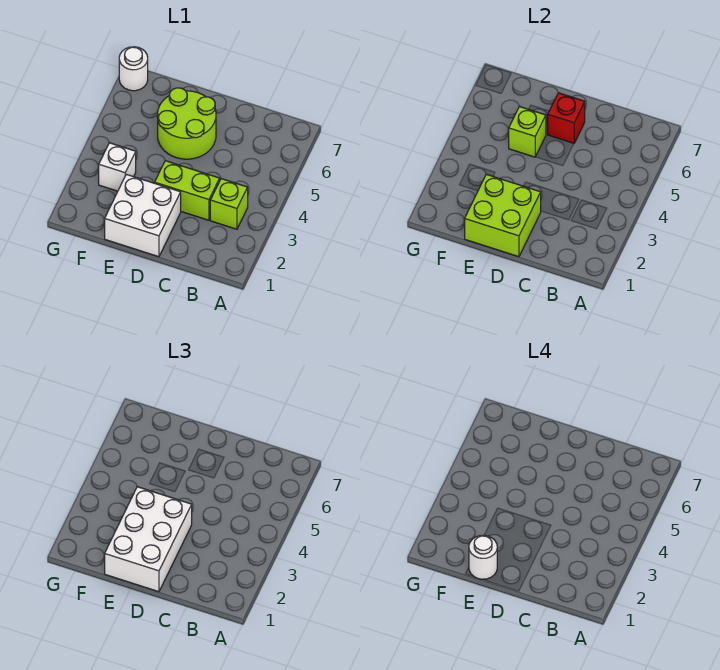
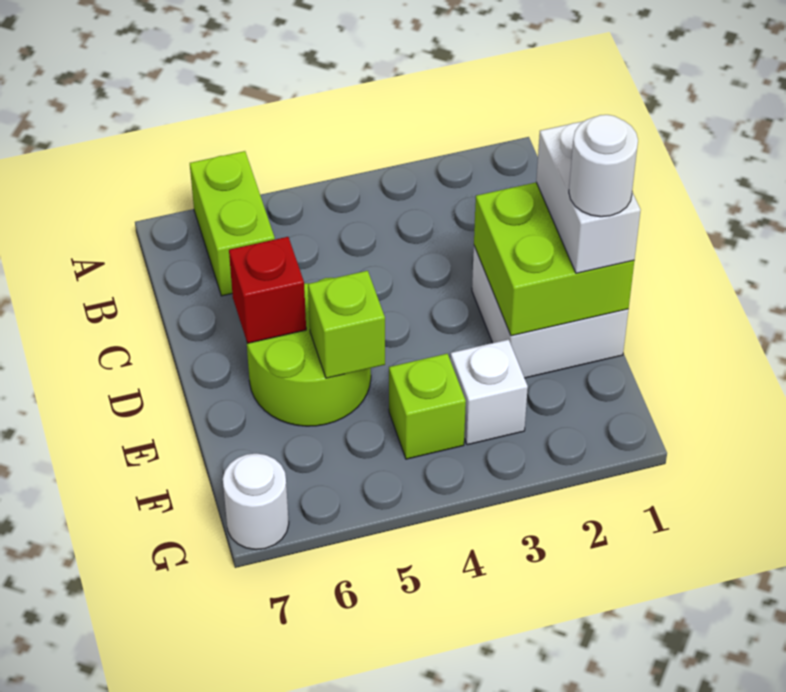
lime 1x1 brick [210,179,248,229] -> lime 1x1 brick moved to [389,354,466,459]
lime 1x2 brick [155,161,220,220] -> lime 1x2 brick moved to [190,151,275,296]
white 2x3 brick [105,487,192,592] -> white 1x2 brick [536,121,641,273]

